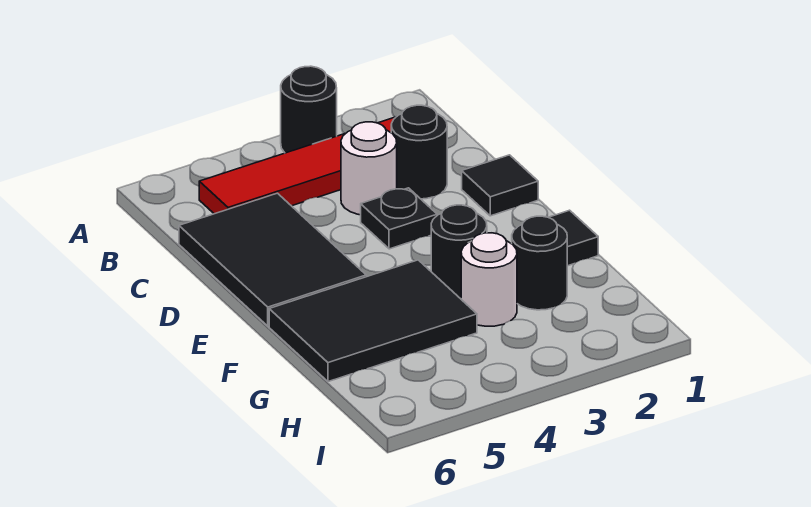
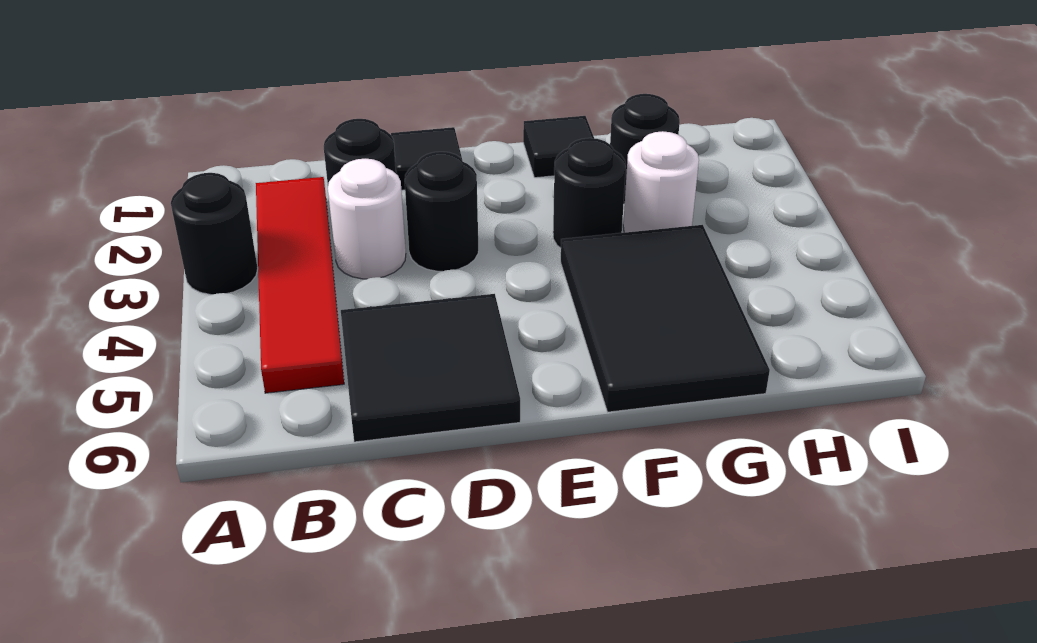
black 2x3 tile [179,193,366,326] -> black 2x2 tile [341,294,520,442]
black 1x1 plate [361,188,437,249] -> black 1x1 round brick [405,152,478,271]

